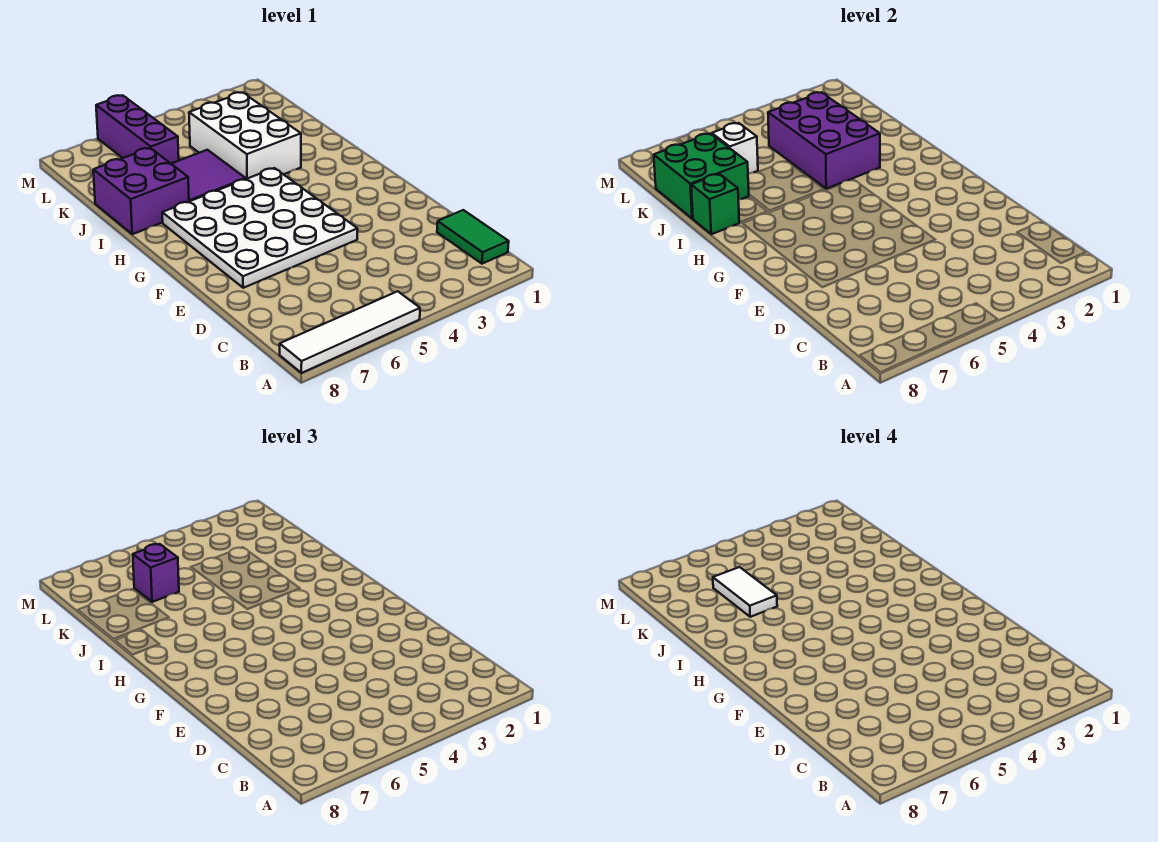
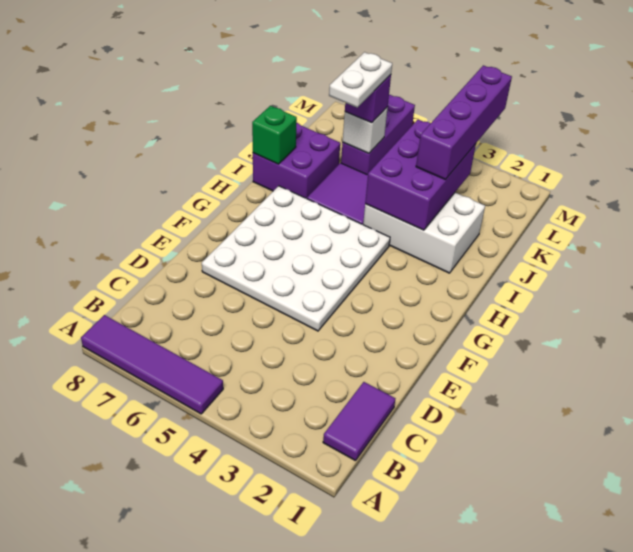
white 1x4 tile [280,291,420,373] -> purple 1x4 tile [81,315,223,414]
green 1x2 tile [437,210,509,264] -> purple 1x2 tile [323,382,395,461]
white 2x3 brick [189,92,301,179] -> white 2x3 brick turned to [363,193,485,273]
none -> purple 1x4 brick [416,65,512,180]
white 1x2 tile [713,567,777,617] -> white 1x2 plate [329,52,392,107]
green 2x2 brick [654,134,749,219] -> none

